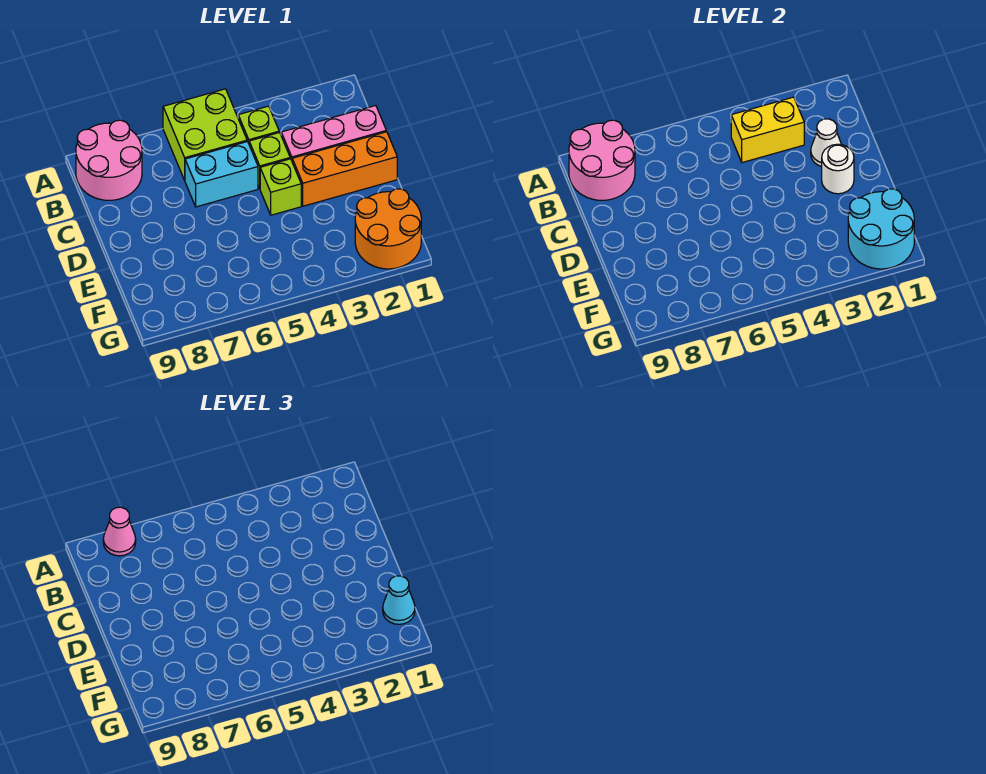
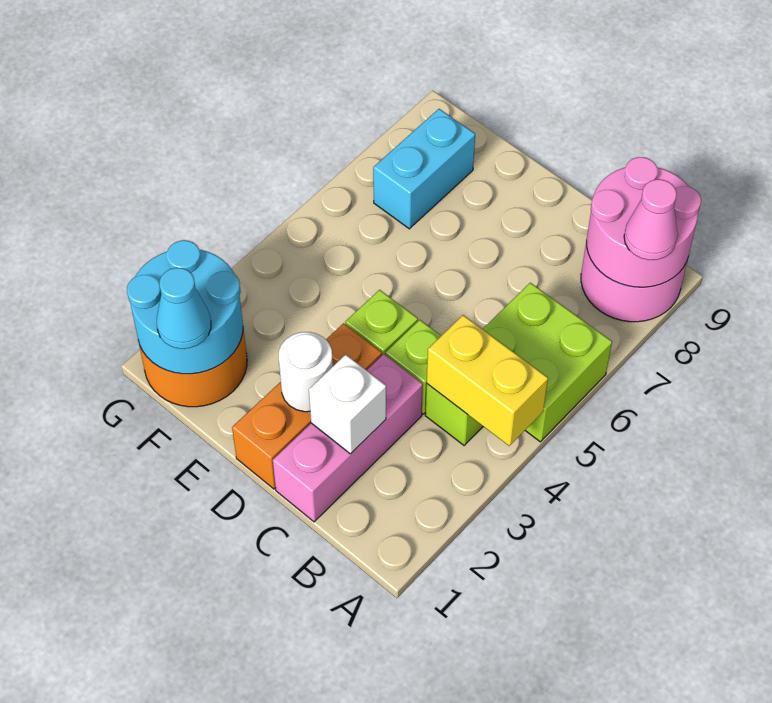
yellow 1x2 brick [731,97,804,162] -> yellow 1x2 brick turned to [427,315,548,446]
white 1x1 cone [811,119,842,167] -> white 1x1 brick [309,355,386,454]
cyan 1x2 brick [185,141,258,207] -> cyan 1x2 brick moved to [373,109,475,229]

